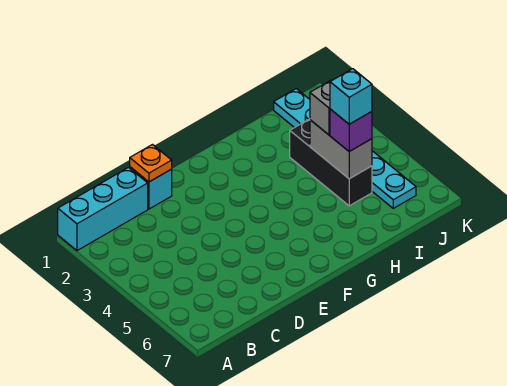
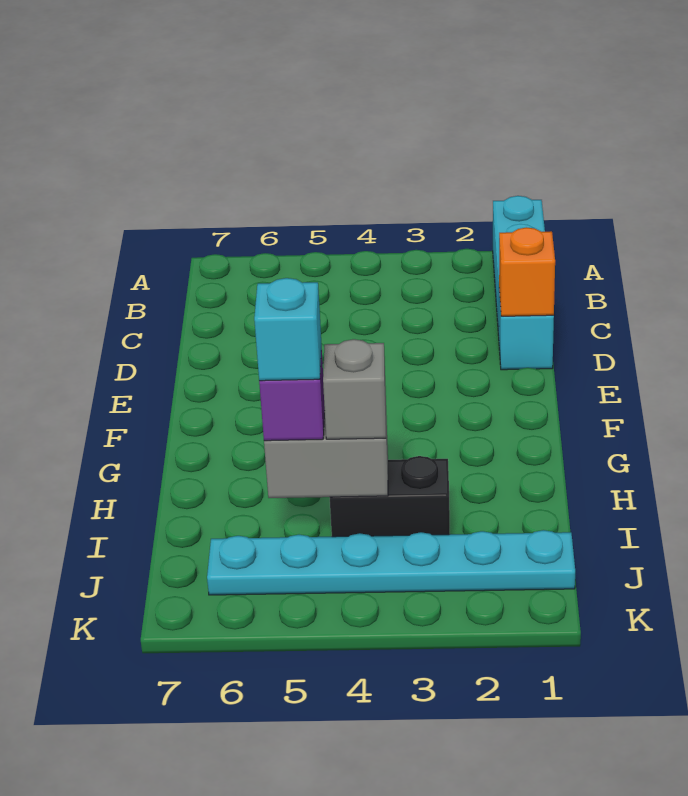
orange 1x1 plate [130,145,172,182] -> orange 1x1 brick [499,227,555,316]
black 1x3 brick [290,119,372,206] -> black 1x2 brick [330,456,450,537]

